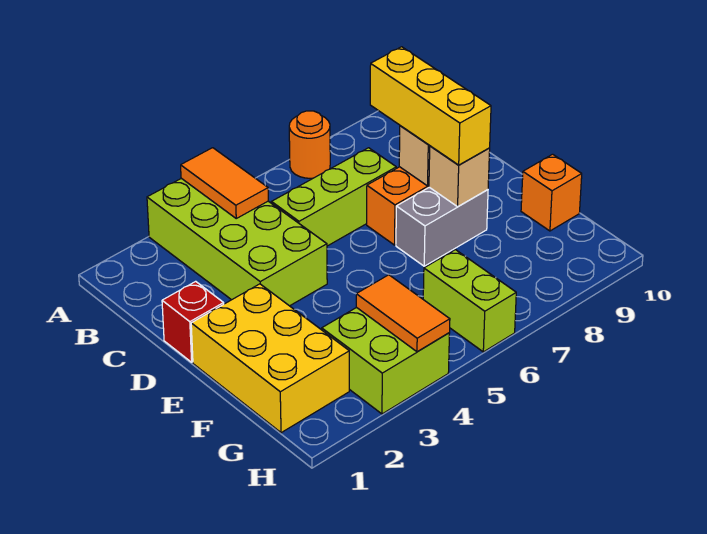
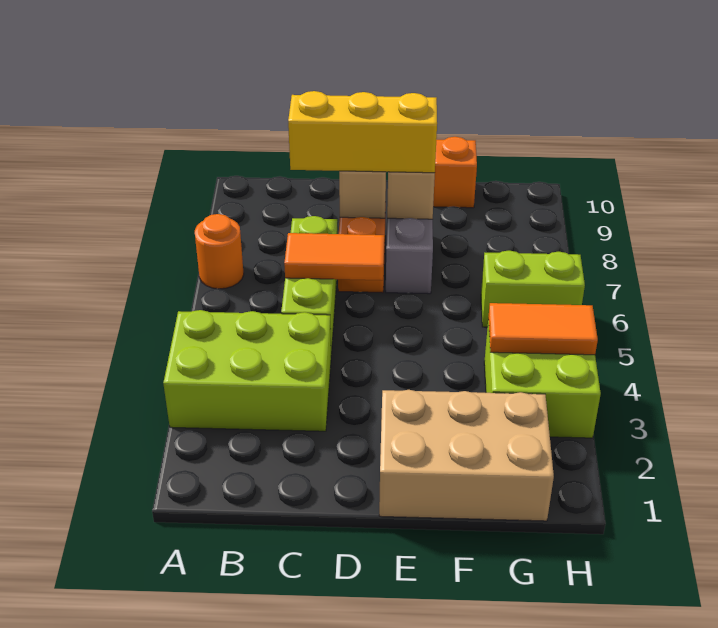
lime 2x4 brick [147,178,327,306] -> lime 2x3 brick [163,310,331,431]
orange 1x2 tile [181,148,268,218] -> orange 1x2 tile moved to [284,233,384,280]
red 1x1 brick [162,281,224,362] -> none
yellow 2x3 brick [191,284,349,433] -> tan 2x3 brick [379,390,554,521]

